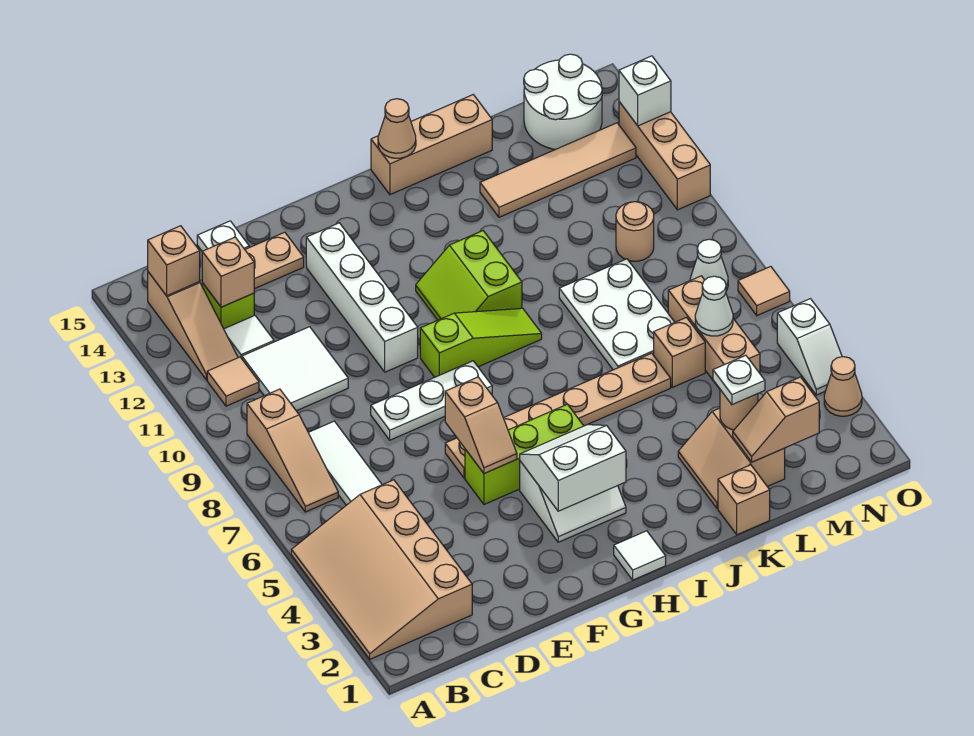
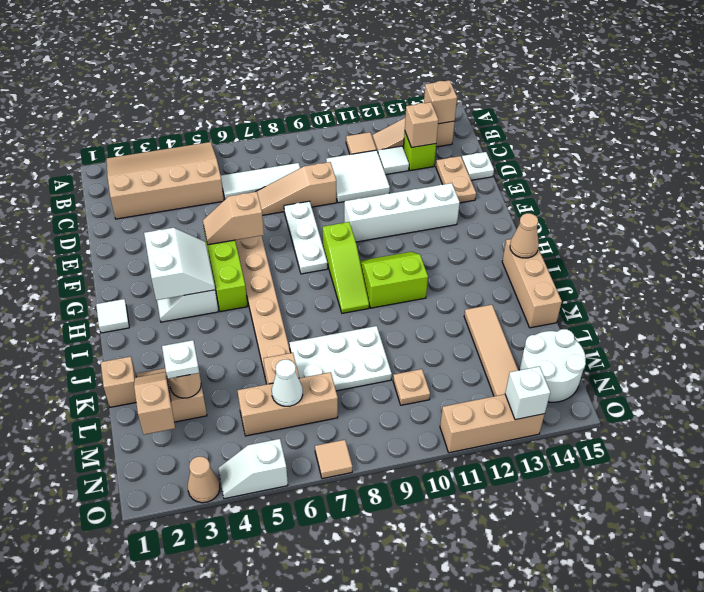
tan 1x3 slope [247,389,338,512] -> tan 1x3 slope moved to [256,162,337,215]
tan 1x1 round brick [616,202,654,261] -> tan 1x1 plate [393,369,430,405]
white 1x1 cone [690,239,728,291] -> none

